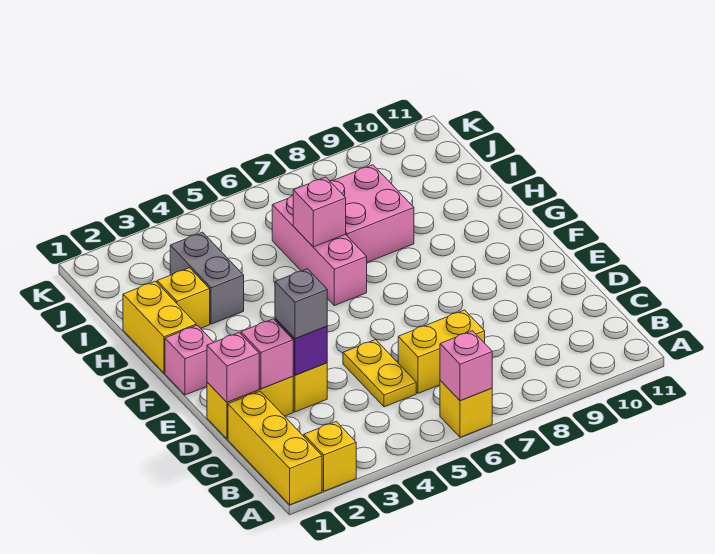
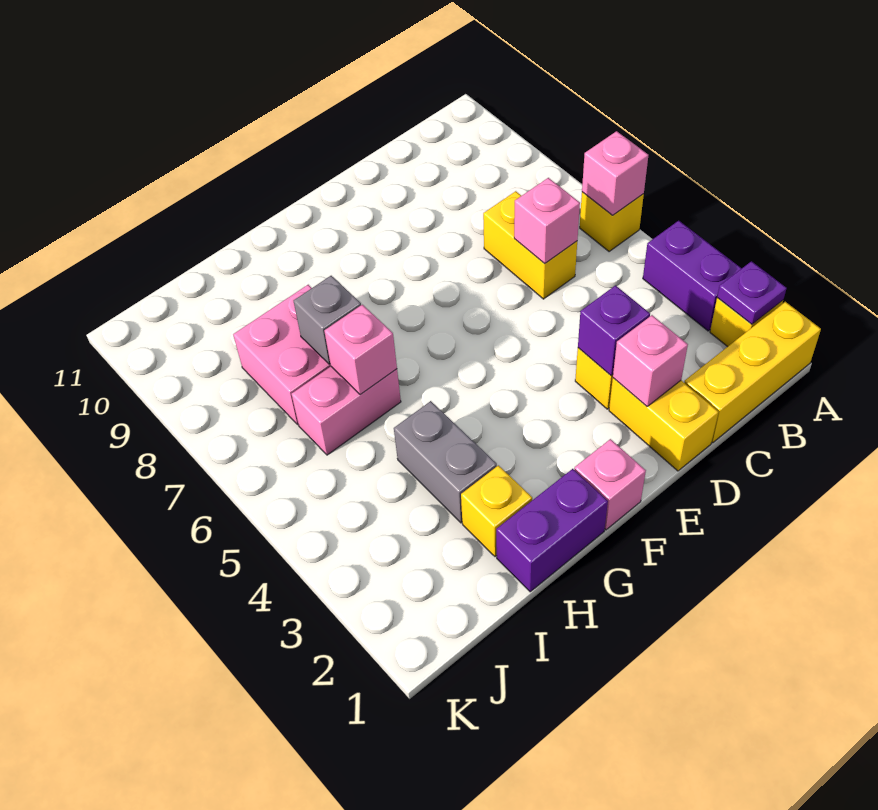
none -> purple 1x1 plate [717,261,787,324]
none -> purple 1x2 brick [643,221,742,331]
yellow 1x2 plate [343,340,416,407] -> none
pink 1x1 brick [207,333,259,402] -> pink 1x1 brick moved to [514,178,580,264]
grey 1x1 brick [275,269,327,339] -> grey 1x1 brick moved to [293,276,361,364]
yellow 1x2 brick [123,281,196,373] -> purple 1x2 brick [496,469,608,592]
pink 1x3 brick [272,196,367,306] -> pink 1x2 brick [292,367,401,455]
grey 1x2 brick [170,232,244,324] -> grey 1x2 brick turned to [394,401,497,523]

